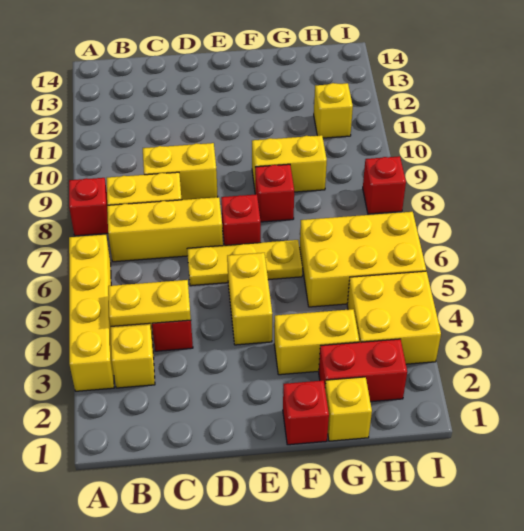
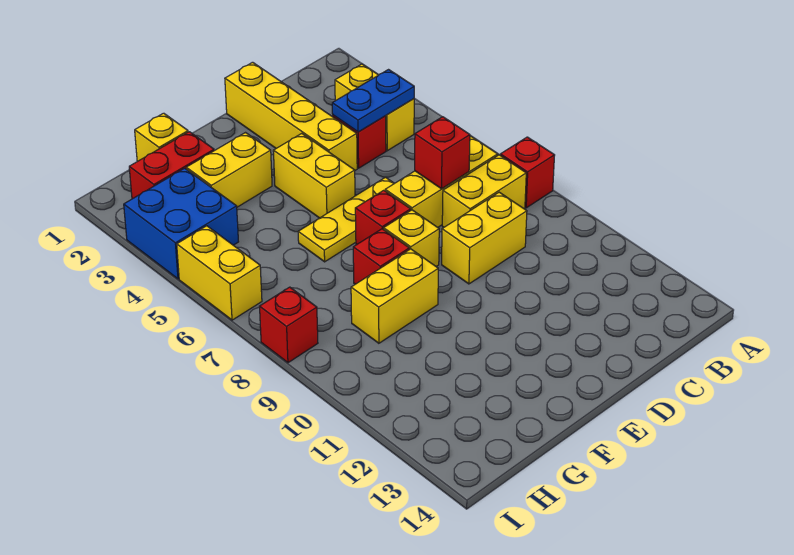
yellow 1x4 brick [69,235,114,391] -> yellow 1x4 brick moved to [225,62,357,170]
yellow 1x2 plate [108,280,191,326] -> blue 1x2 plate [332,70,414,132]
red 1x1 brick [283,380,329,445] -> red 1x1 brick moved to [415,117,470,189]
yellow 2x3 brick [300,212,426,307] -> yellow 1x2 brick [177,226,262,320]
yellow 2x2 brick [347,271,441,364] -> blue 2x2 brick [124,168,239,279]
yellow 1x1 brick [314,83,353,138] -> yellow 1x1 brick moved to [384,210,439,266]

